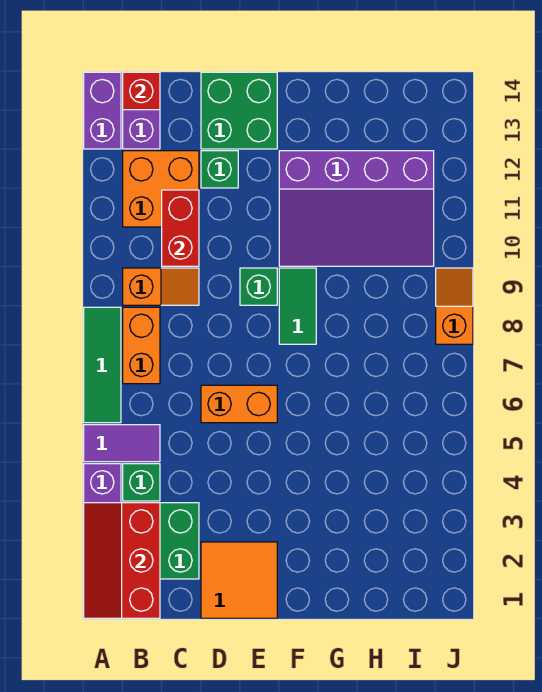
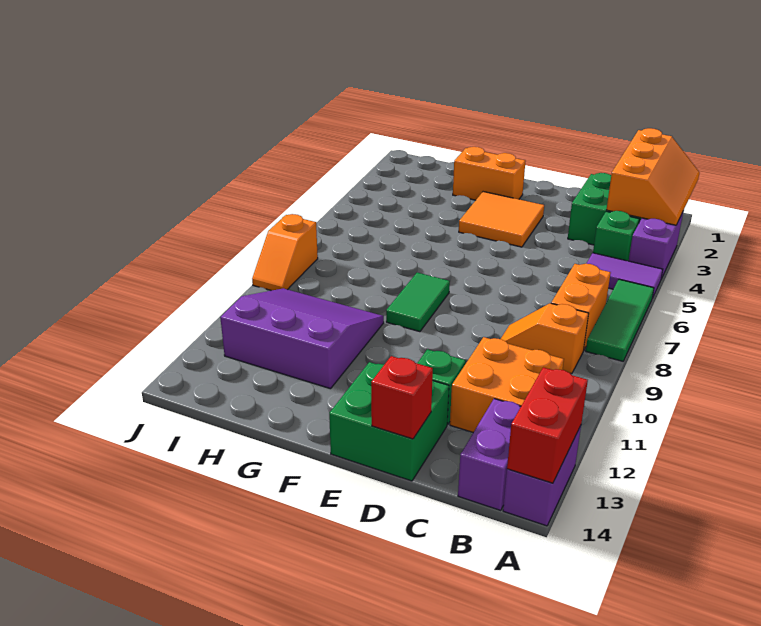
red 2x3 slope [84,503,160,618] -> orange 2x3 slope [607,128,700,225]
red 1x1 brick [123,72,160,110] -> red 1x1 brick moved to [371,356,433,439]
red 1x2 brick [162,190,199,266] -> red 1x2 brick moved to [507,367,588,483]
orange 2x2 tile [201,542,277,618] -> orange 2x2 tile moved to [459,192,544,247]
orange 1x2 brick [201,385,277,423] -> orange 1x2 brick moved to [453,147,525,200]
green 1x1 brick [240,268,277,305] -> none
purple 3x4 slope [279,151,434,266] -> purple 3x3 slope [220,288,384,389]

